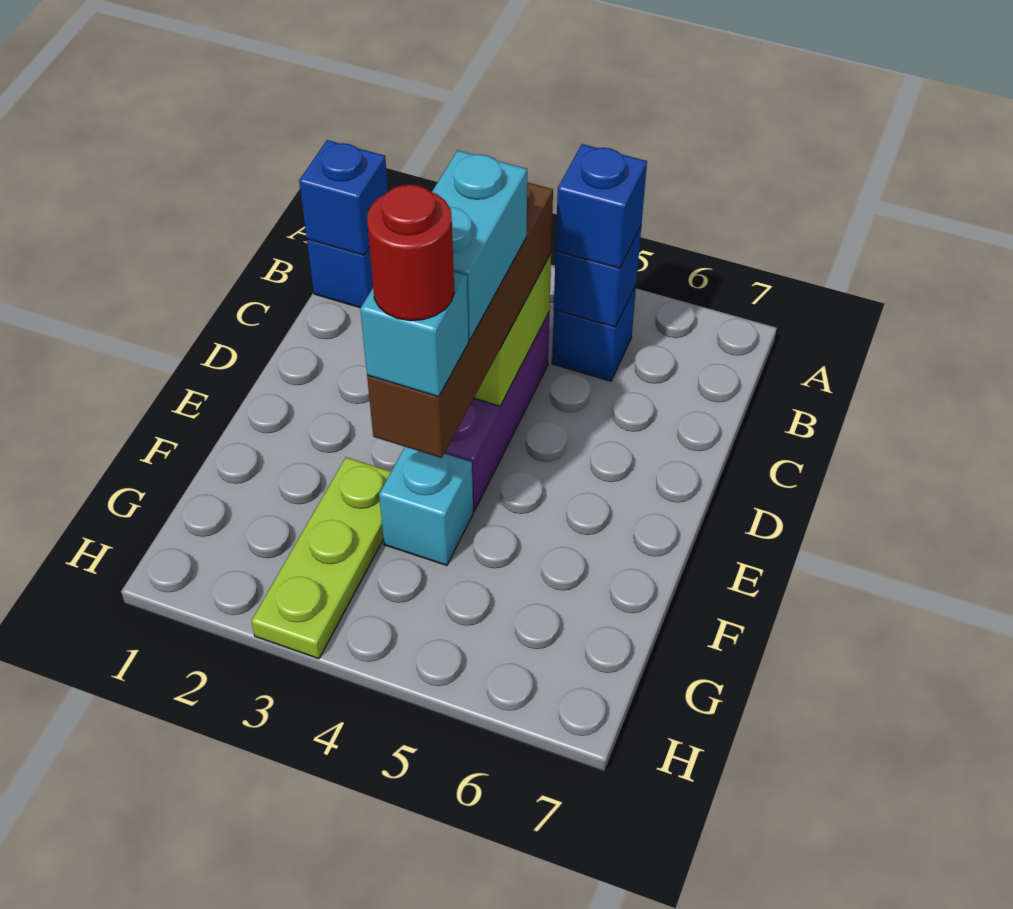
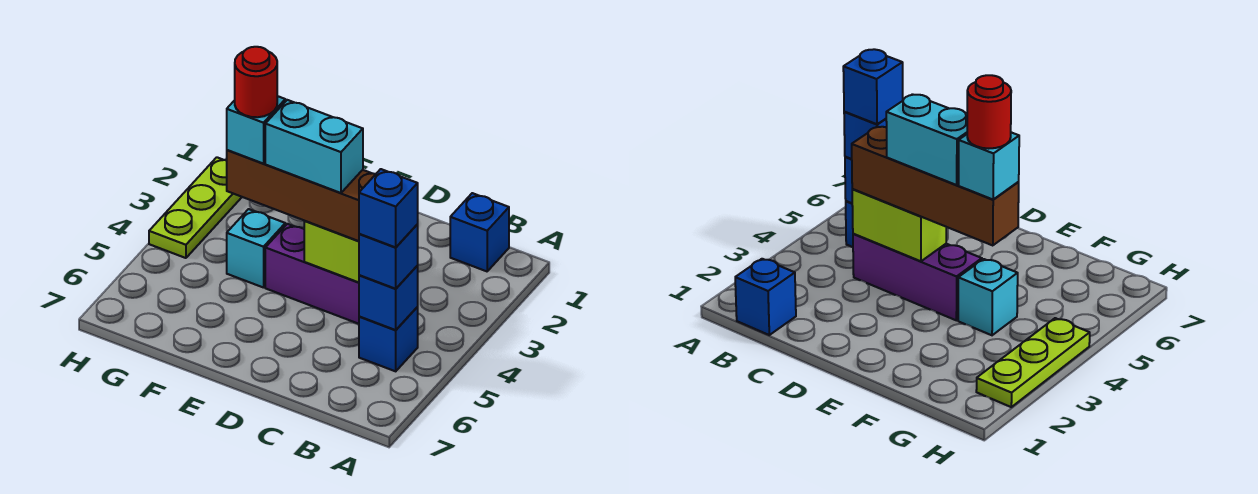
blue 1x1 brick [299,140,388,255] -> blue 1x1 brick moved to [359,169,418,247]
lime 1x3 plate [251,457,391,659] -> lime 1x3 plate turned to [149,157,242,258]

